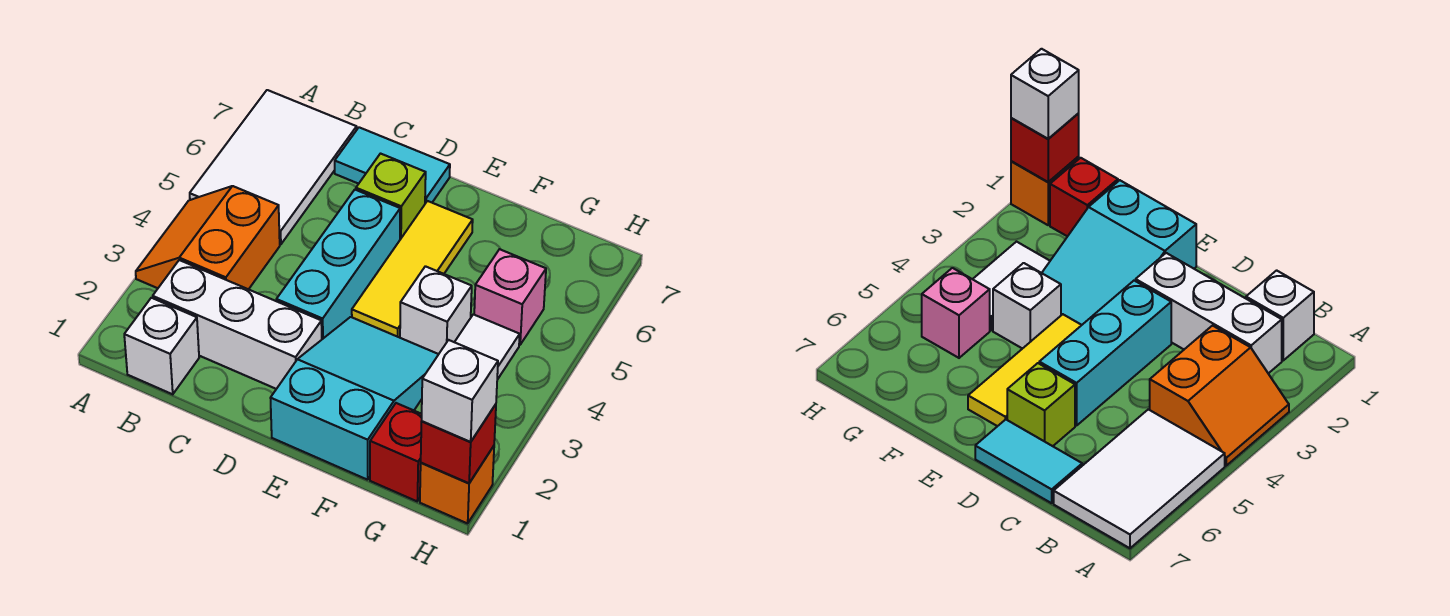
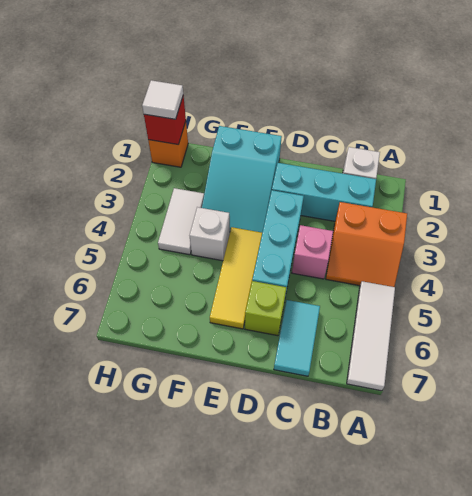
orange 2x2 slope [136,186,280,289] -> orange 2x2 slope turned to [326,202,407,287]
white 2x3 tile [190,90,357,244] -> white 1x3 tile [347,281,395,391]
white 1x3 brick [153,260,322,389] -> cyan 1x3 brick [272,163,376,221]
cyan 1x2 tile [335,127,450,203] -> cyan 1x2 tile turned to [274,300,320,376]
red 1x1 brick [370,403,422,501] -> none
pink 1x1 brick [474,249,546,345] -> pink 1x1 brick moved to [292,225,333,279]
white 1x1 brick [422,340,498,442] -> white 1x1 tile [142,80,183,119]

